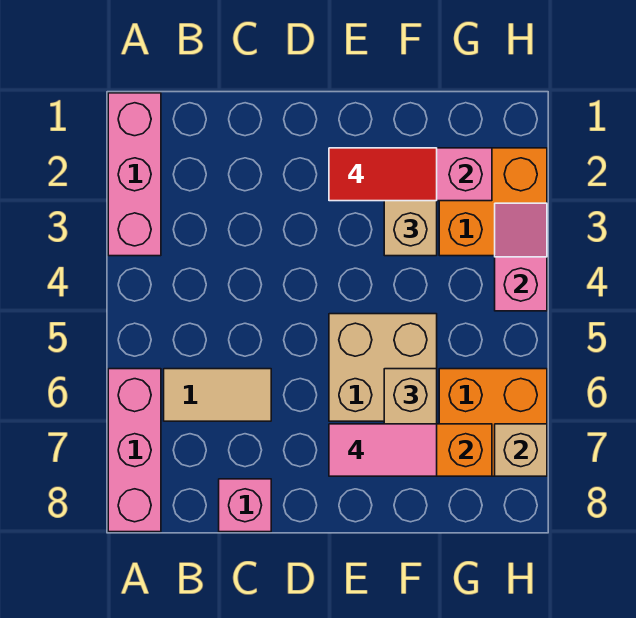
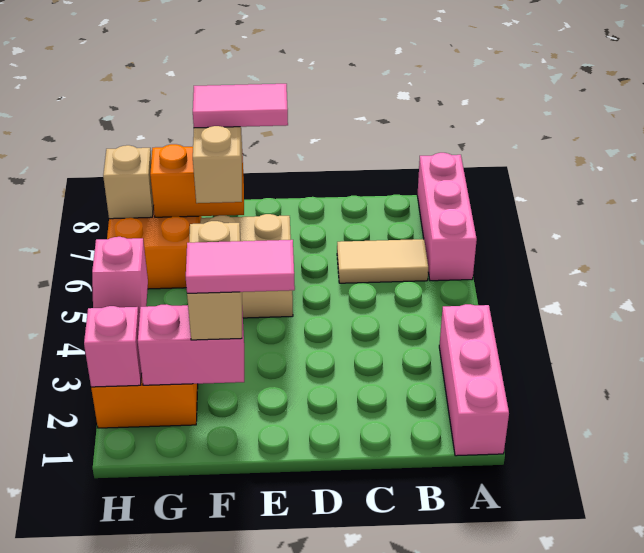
pink 1x1 brick [219,479,271,532] -> pink 1x1 brick moved to [84,306,142,387]
red 1x2 tile [329,148,437,201] -> pink 1x2 tile [186,240,295,293]

